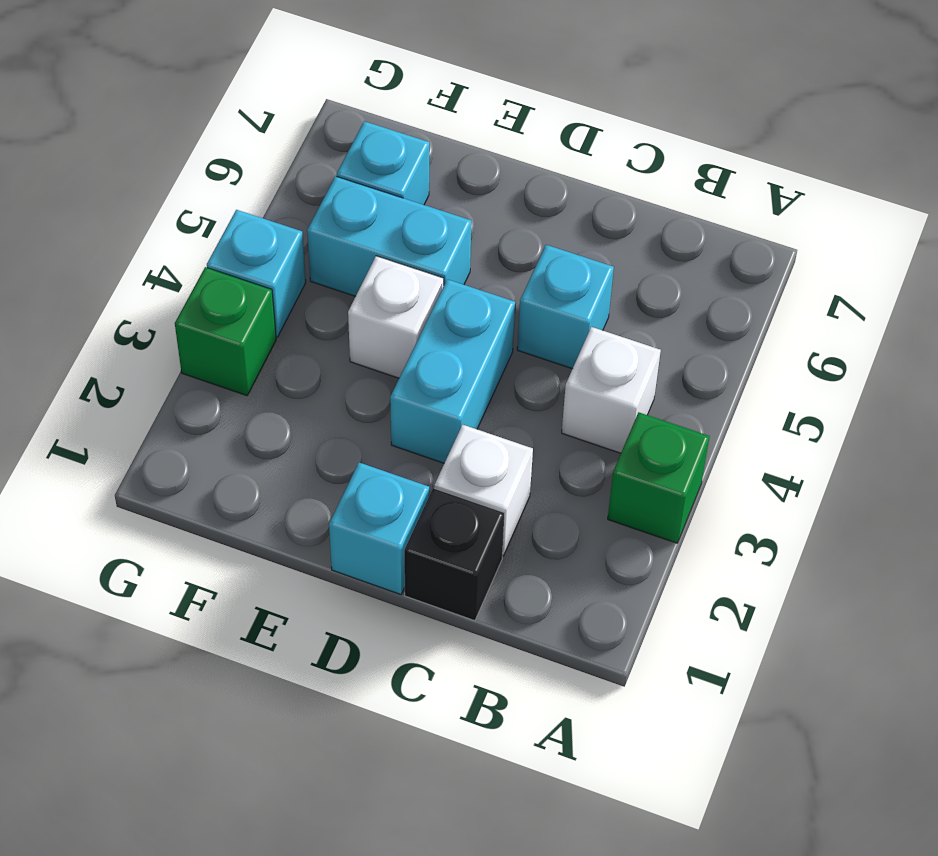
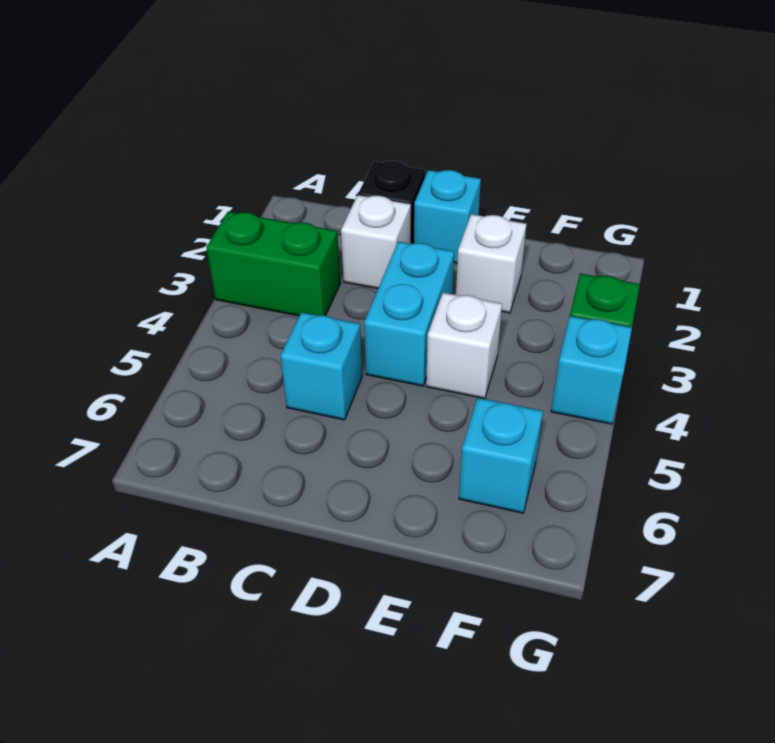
green 1x1 brick [608,412,710,543] -> green 1x2 brick [206,212,340,316]
white 1x1 brick [562,327,661,453] -> white 1x1 brick moved to [456,214,526,313]
cyan 1x2 brick [307,176,471,296] -> none

